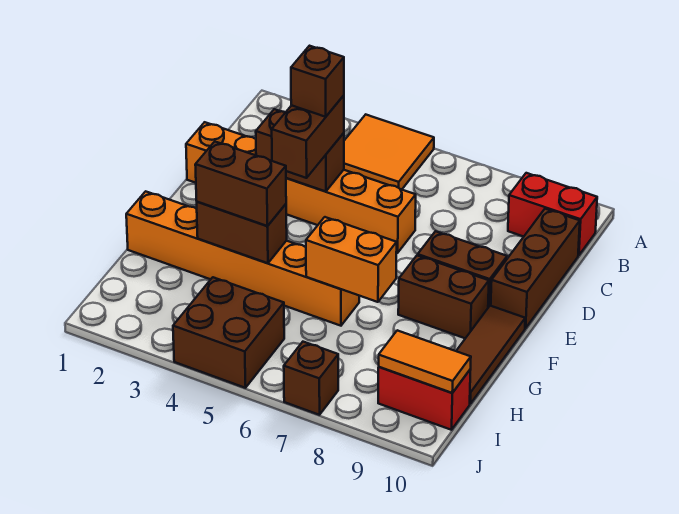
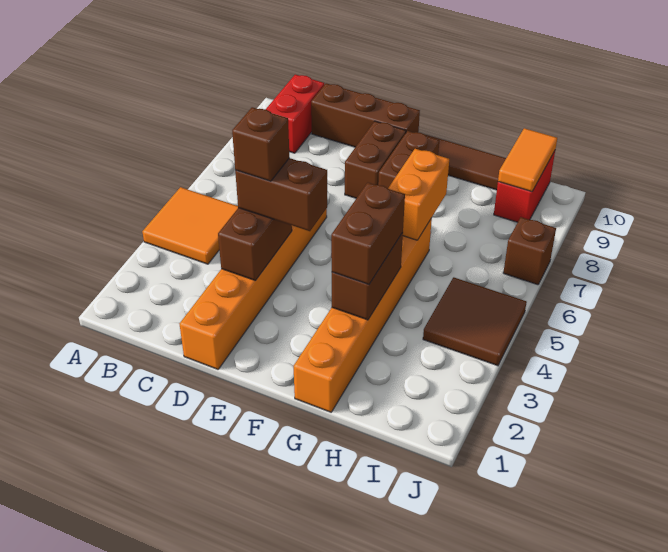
brown 2x2 brick [173,277,284,388] -> brown 2x2 tile [423,277,527,366]

